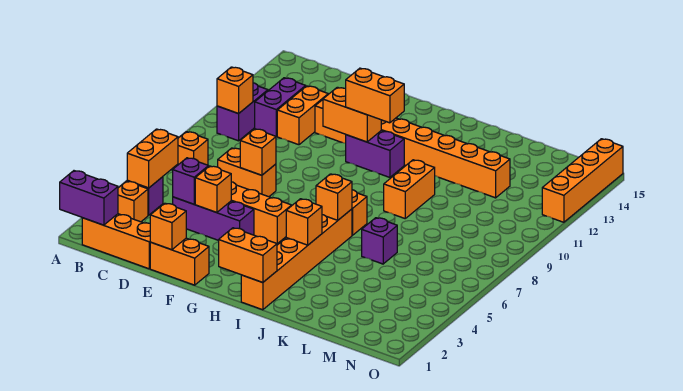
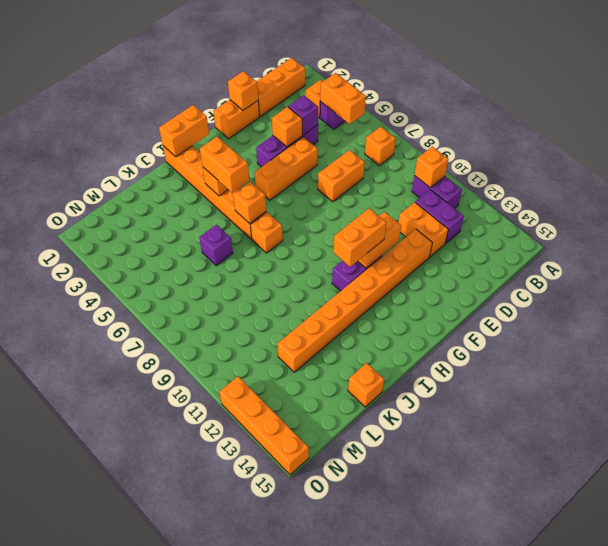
purple 1x2 brick [60,171,118,225] -> none
orange 1x1 brick [240,129,276,175] -> orange 1x1 brick moved to [348,363,384,407]
orange 1x2 brick [384,160,435,218] -> orange 1x2 brick moved to [200,137,249,193]

